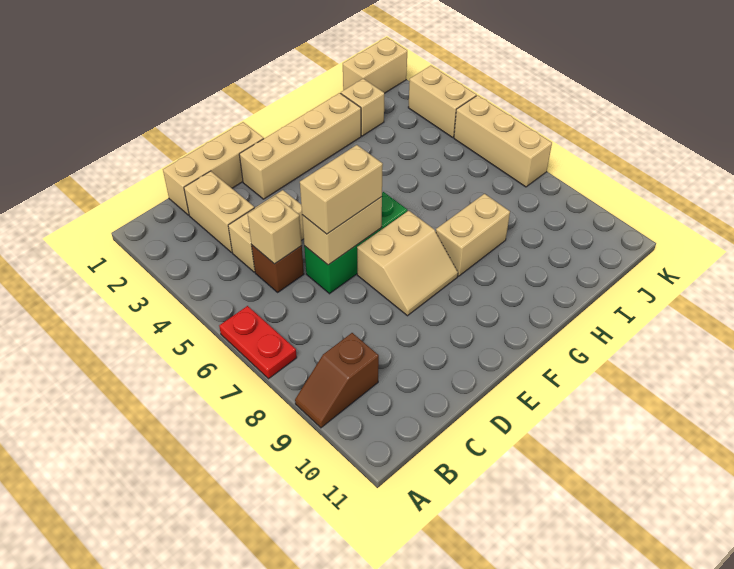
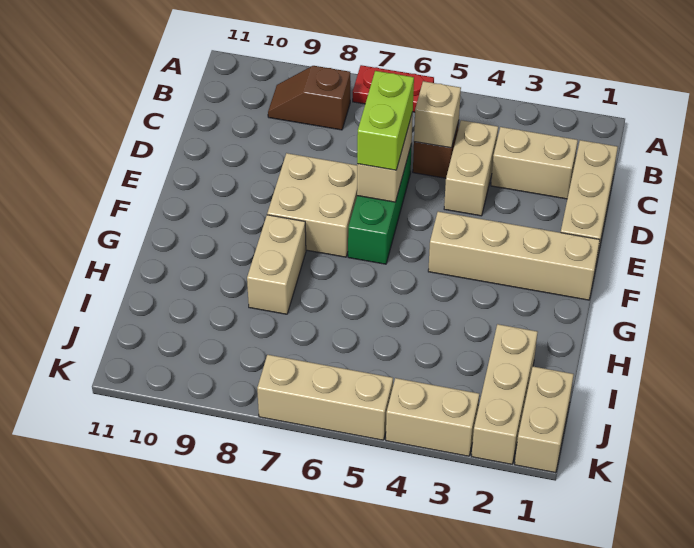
brown 1x2 slope [295,333,379,428] -> brown 1x2 slope turned to [268,66,350,130]
tan 1x2 brick [300,145,383,234] -> lime 1x2 brick [357,71,414,170]
tan 1x4 brick [239,93,361,199] -> tan 1x4 brick turned to [428,212,600,300]
tan 2x2 slope [357,211,458,316] -> tan 2x2 brick [267,153,357,257]
tan 1x1 brick [341,79,384,136] -> tan 1x3 brick [471,324,538,464]

